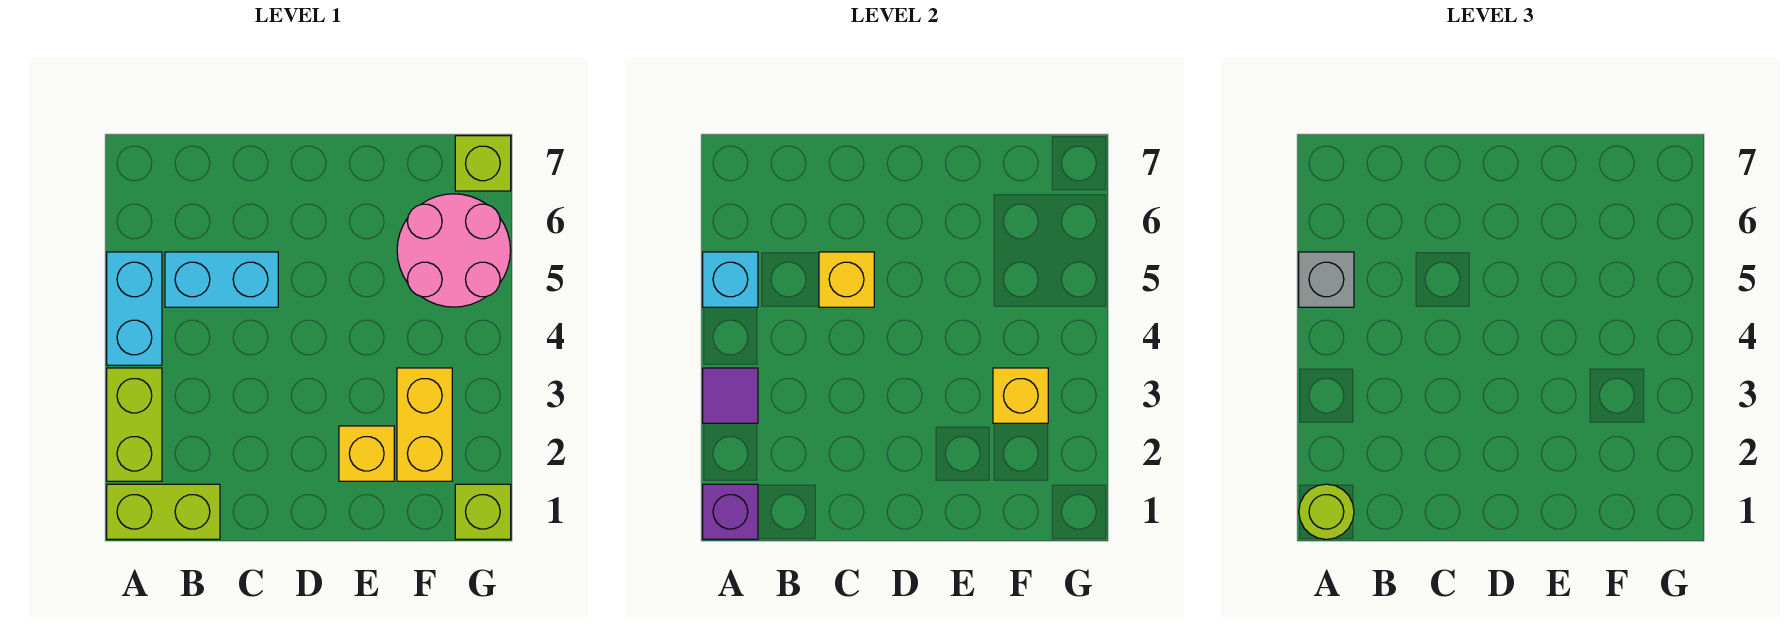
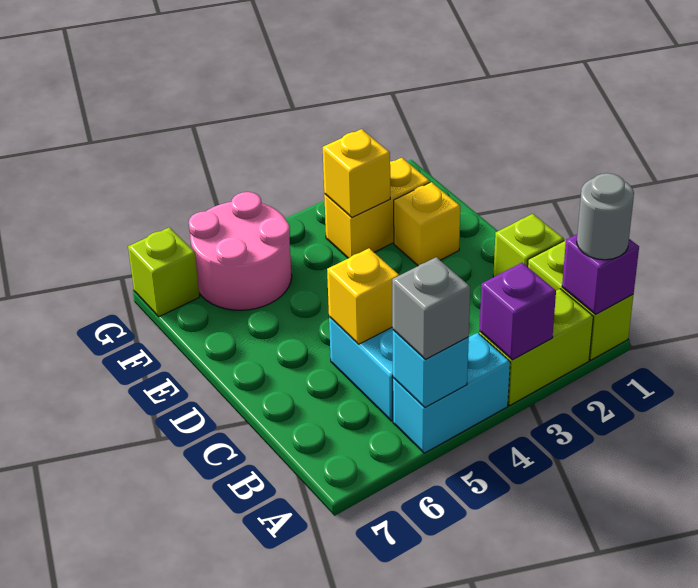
lime 1x1 round brick [1299,484,1354,539] -> grey 1x1 round brick [577,173,634,260]
purple 1x1 tile [703,368,758,423] -> purple 1x1 brick [480,263,556,360]
lime 1x1 brick [455,484,511,539] -> lime 1x1 brick moved to [493,214,564,277]

